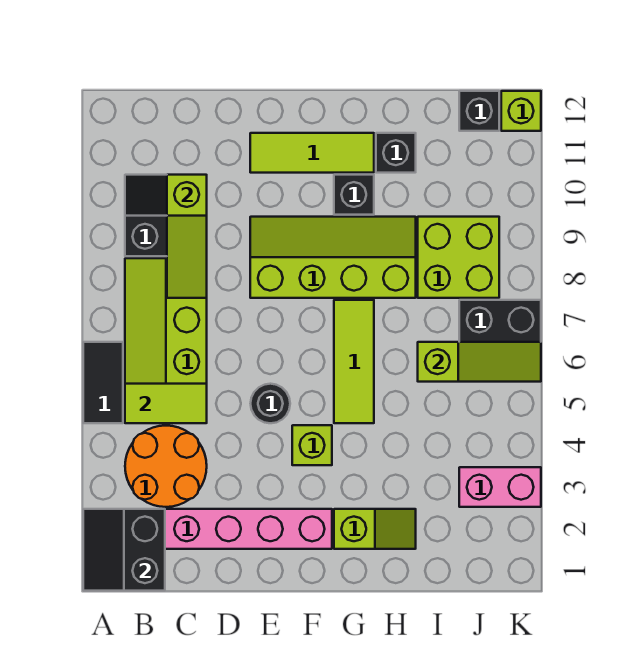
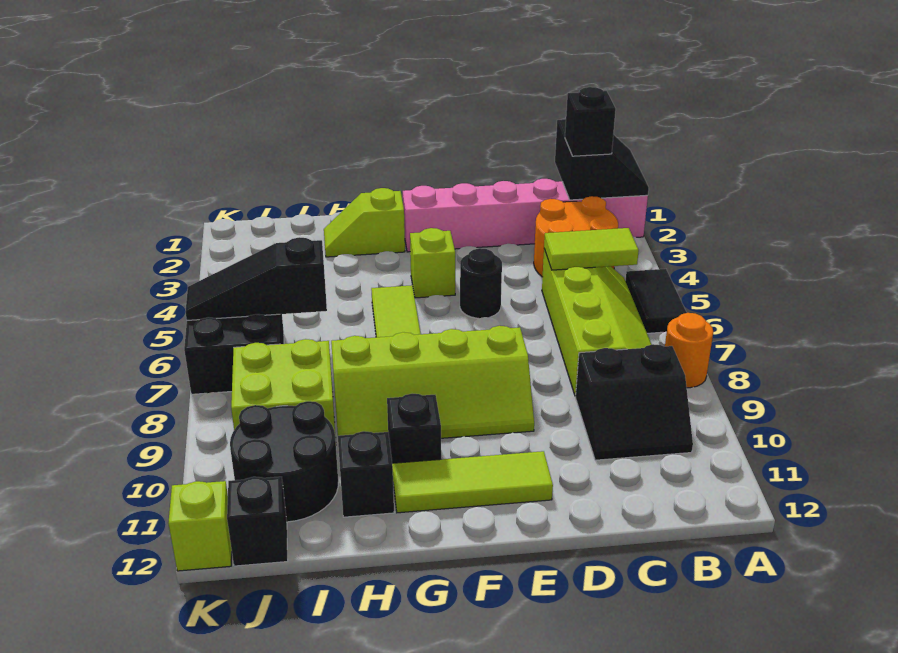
none -> orange 1x1 round brick [665,313,713,388]
none -> black 1x1 brick [565,87,616,156]
lime 1x3 slope [167,175,207,298] -> none
lime 1x3 slope [418,342,541,382] -> black 1x3 slope [185,237,327,320]
none -> black 2x2 round brick [230,401,338,522]
pink 1x2 brick [459,467,541,507] -> none

